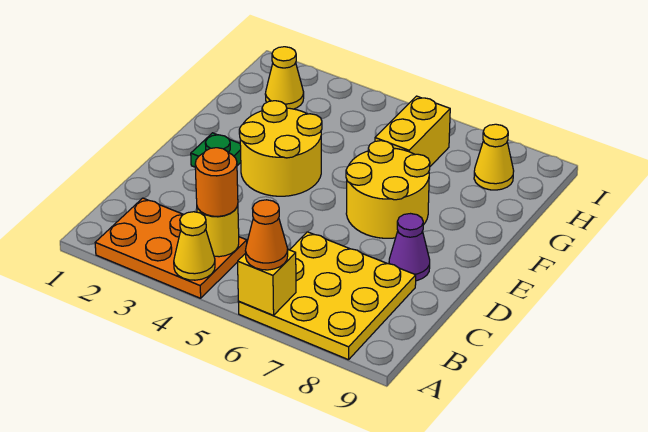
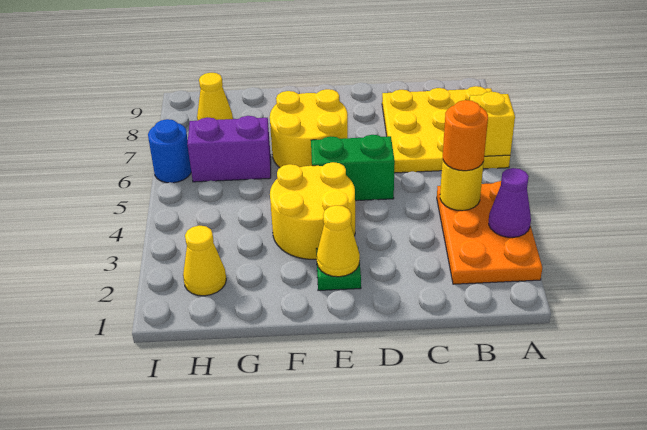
yellow 1x1 cone [174,212,215,280] -> yellow 1x1 cone moved to [316,205,360,277]
orange 1x1 cone [245,200,288,270] -> none
none -> green 1x2 brick [311,135,395,201]
purple 1x1 cone [389,214,430,281] -> purple 1x1 cone moved to [489,168,531,237]
yellow 1x2 brick [375,96,450,166] -> purple 1x2 brick [187,116,271,182]
none -> blue 1x1 round brick [148,119,191,183]

